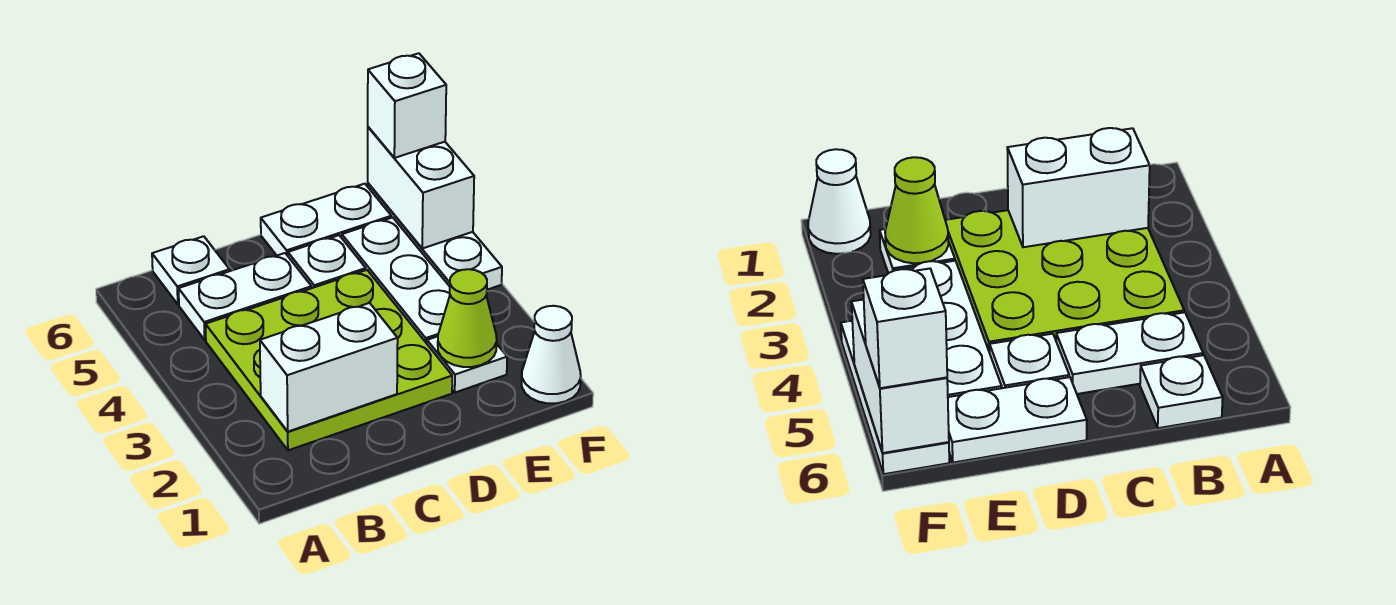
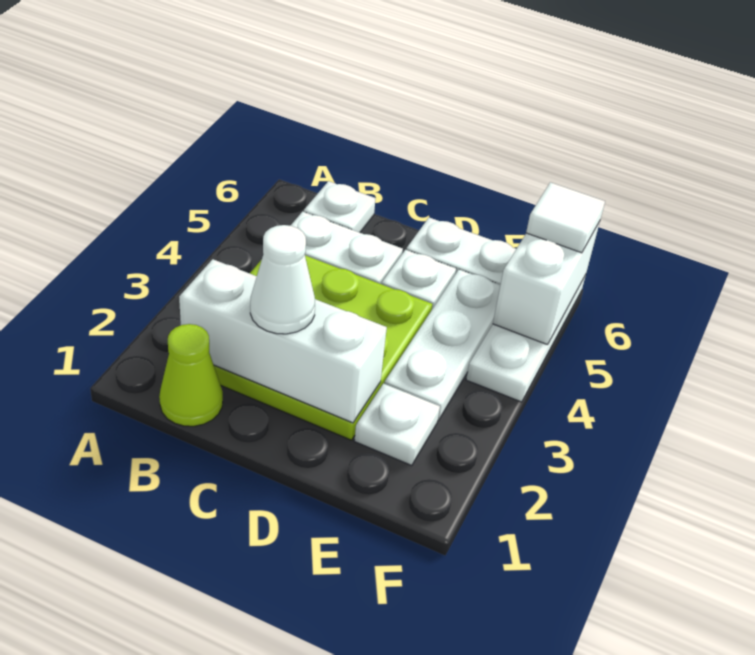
white 1x2 brick [260,303,398,432] -> white 1x3 brick [179,259,387,423]
lime 1x1 cone [438,269,497,367] -> lime 1x1 cone moved to [159,324,223,426]
white 1x1 cone [522,306,581,403] -> white 1x1 cone moved to [250,225,315,334]
white 1x1 brick [368,53,446,158] -> white 1x1 tile [526,182,605,253]

